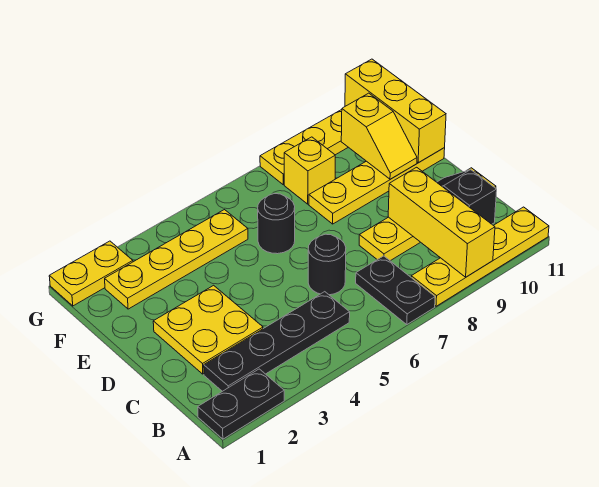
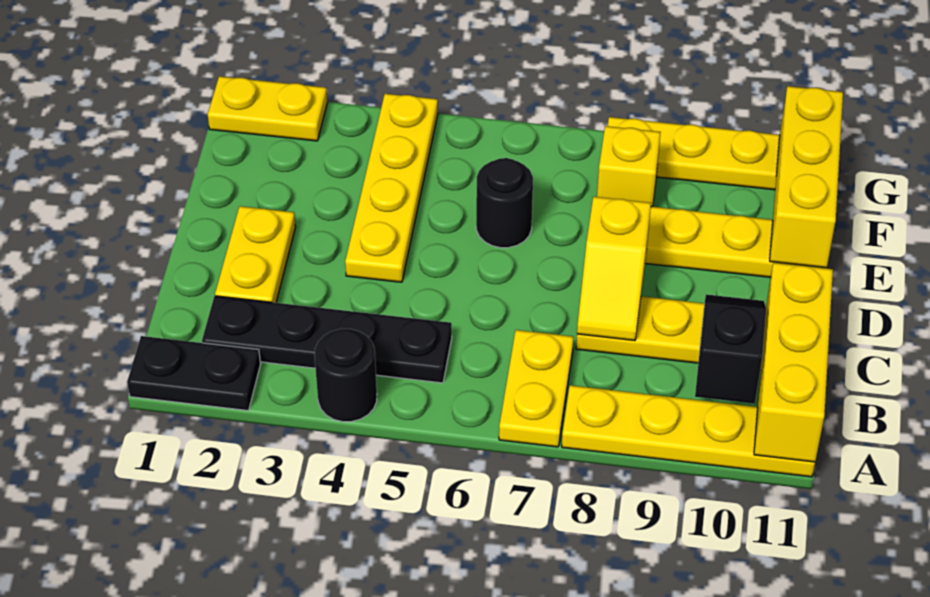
black 1x2 plate [356,256,435,325] -> yellow 1x2 plate [499,330,574,447]
yellow 1x3 brick [388,167,495,277] -> yellow 1x3 brick moved to [754,263,833,462]
yellow 2x2 plate [153,285,263,374] -> yellow 1x2 plate [215,206,296,303]
black 1x1 round brick [308,234,346,295] -> black 1x1 round brick moved to [315,329,377,422]
yellow 1x2 slope [341,93,417,179] -> yellow 1x2 slope moved to [577,197,651,341]
yellow 1x4 plate [105,210,248,309] -> yellow 1x4 plate turned to [345,94,438,282]

